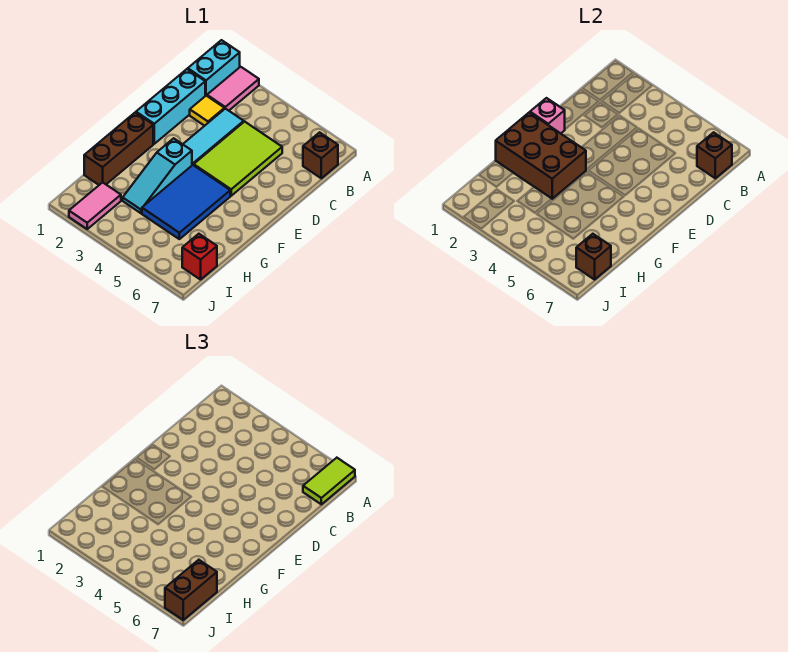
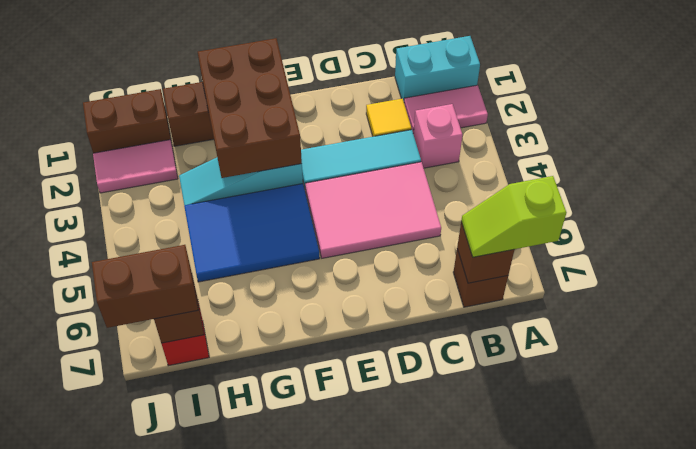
lime 1x2 tile [303,458,355,504] -> lime 1x2 slope [461,176,566,257]
cyan 1x3 brick [136,69,205,144] -> none
lime 2x3 tile [194,122,282,196] -> pink 2x3 tile [305,162,441,258]
pink 1x1 brick [530,98,565,133] -> pink 1x1 brick moved to [413,104,463,168]
none -> brown 1x2 brick [83,89,171,153]

